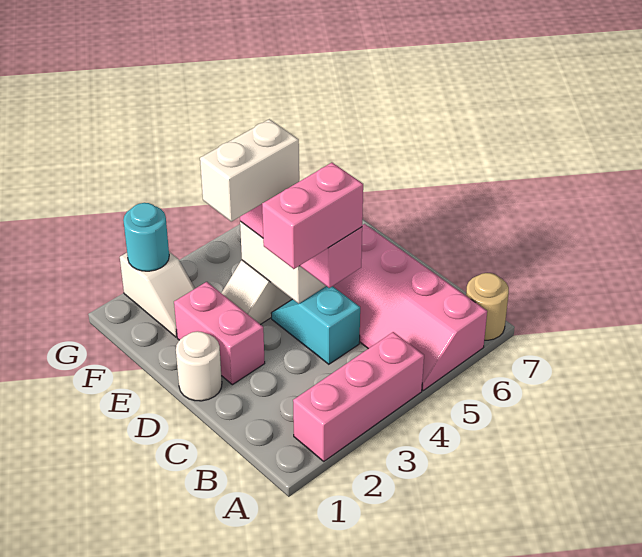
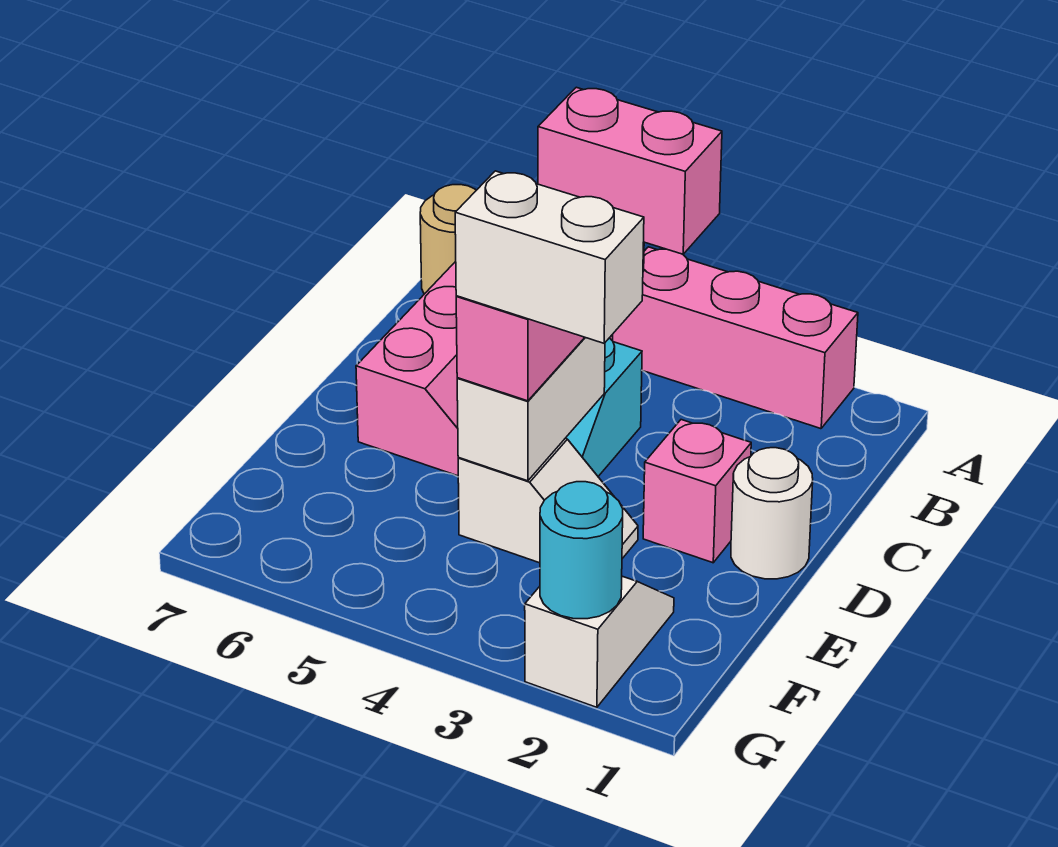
pink 1x2 brick [174,282,265,385] -> pink 1x1 brick [643,420,751,563]

